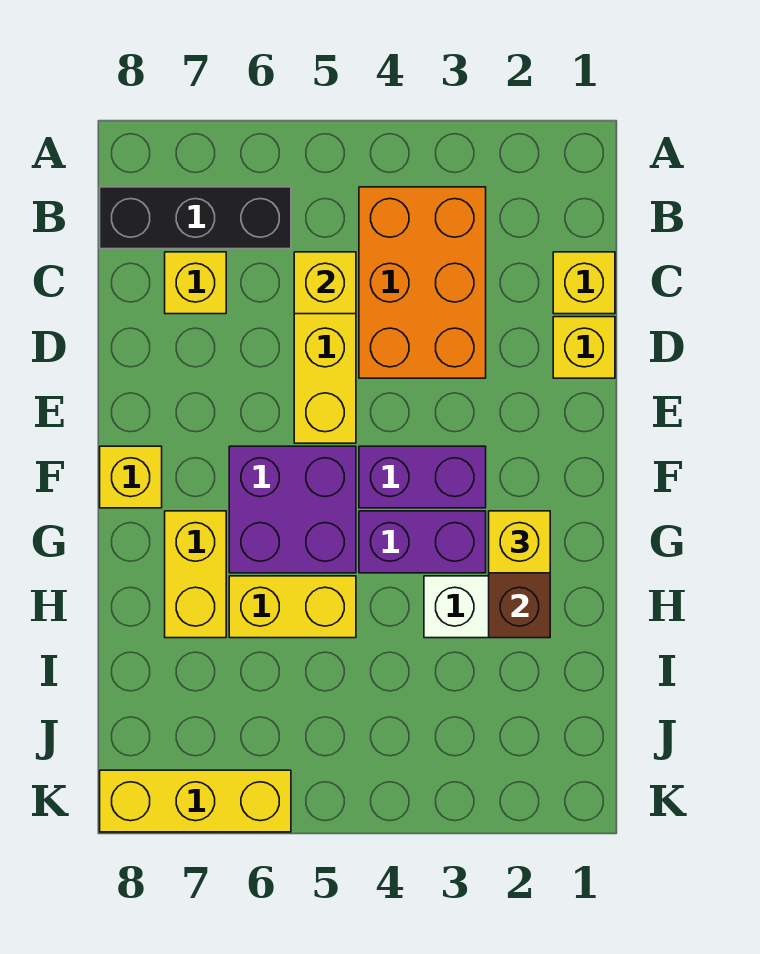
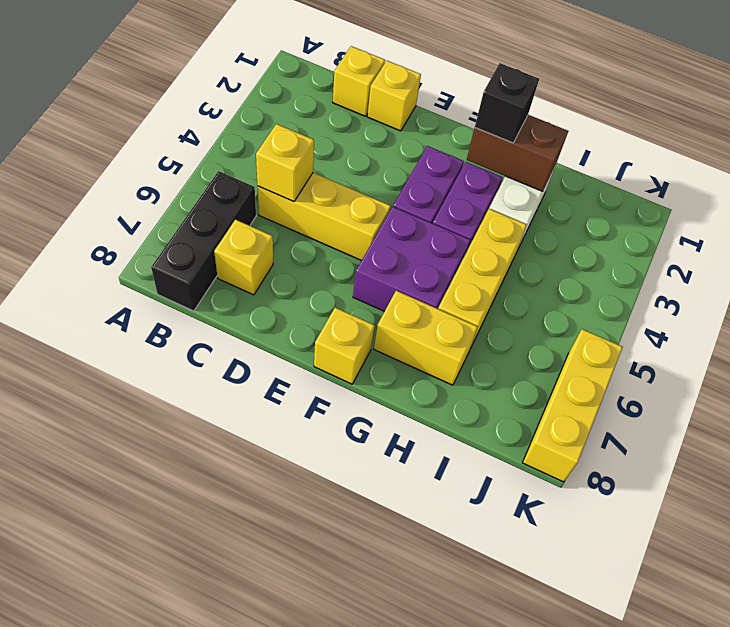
orange 2x3 brick [359,187,486,378] -> none
yellow 1x1 brick [489,511,550,573] -> black 1x1 brick [475,63,539,143]
yellow 1x2 brick [229,576,356,638] -> yellow 1x3 brick [438,209,527,347]

